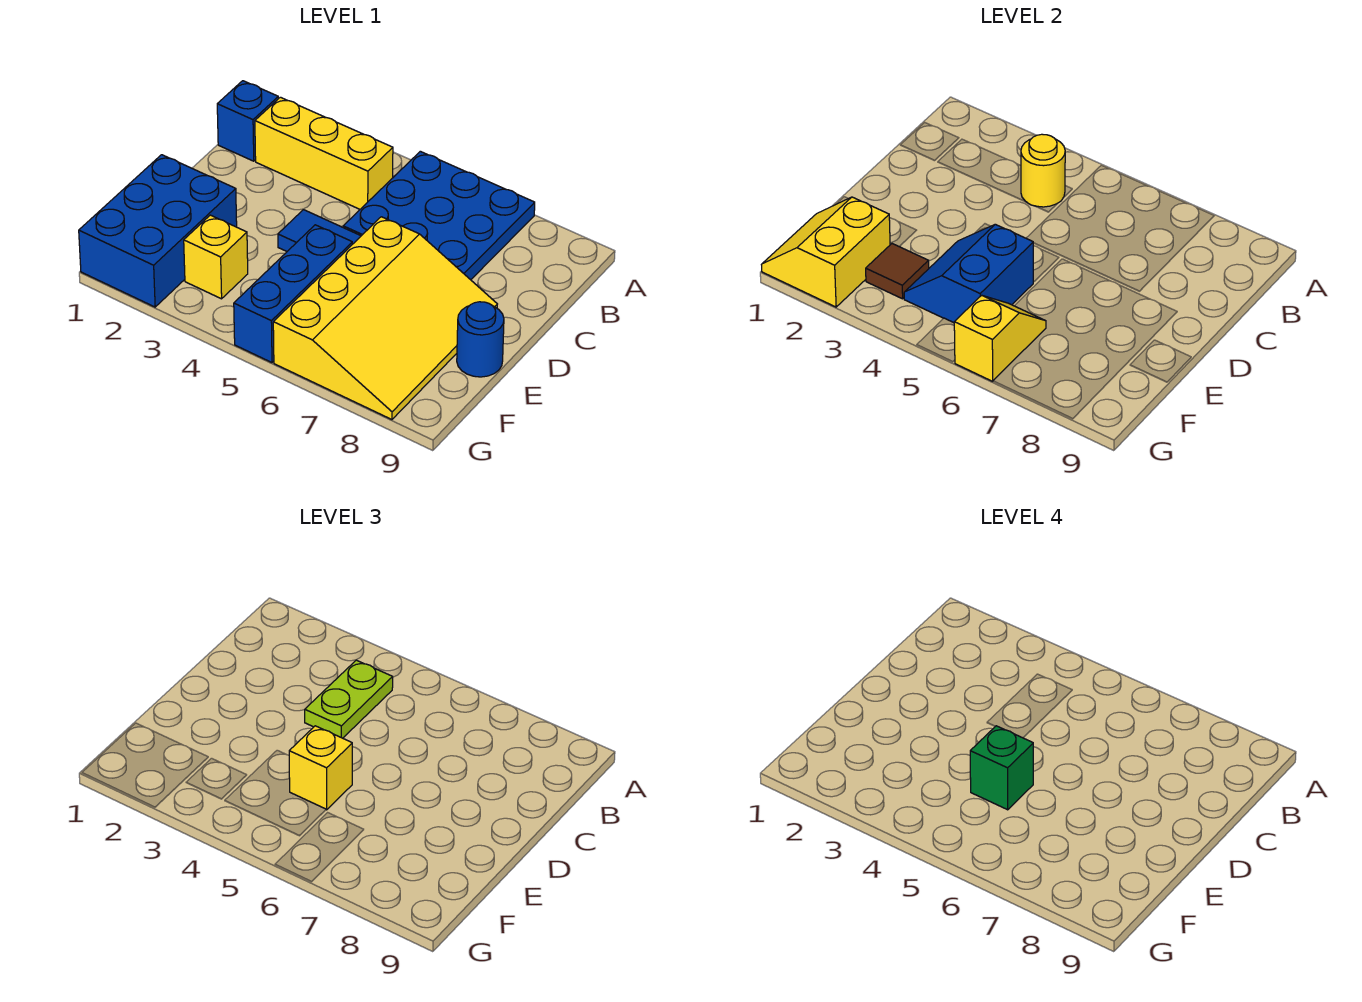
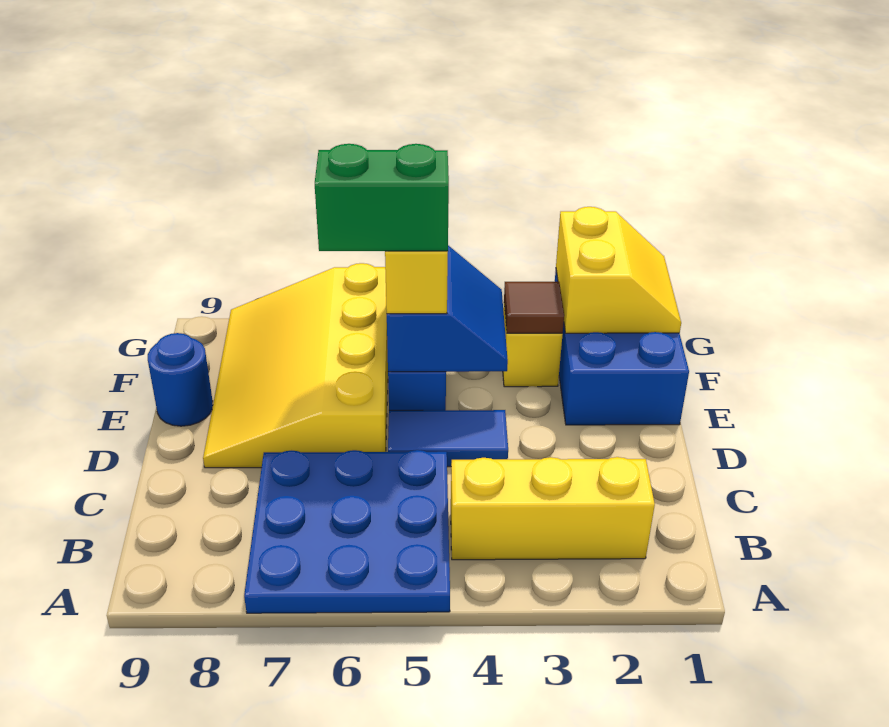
blue 1x1 brick [217,81,278,161] -> none
yellow 1x1 round brick [1021,134,1065,207] -> none
lime 1x2 plate [305,660,393,738] -> none
green 1x1 brick [970,726,1033,810] -> green 1x2 brick [315,144,449,251]
yellow 1x2 slope [954,295,1046,381] -> none

